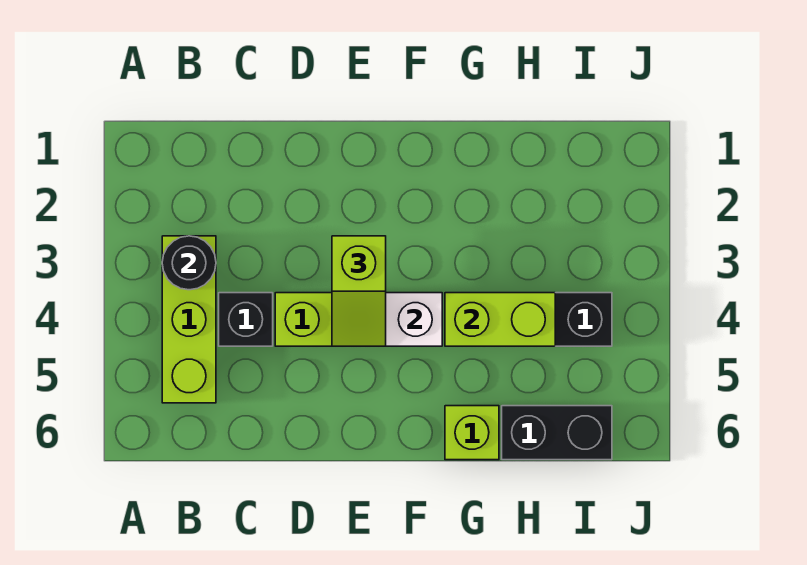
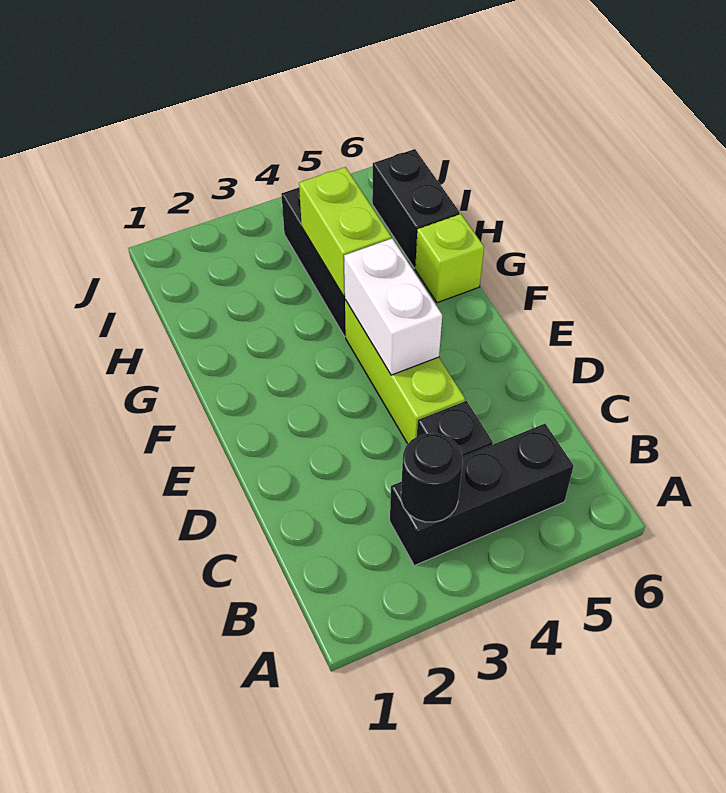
lime 1x3 brick [162,236,216,403] -> black 1x3 brick [390,424,574,566]
lime 1x2 slope [332,236,386,346] -> none

